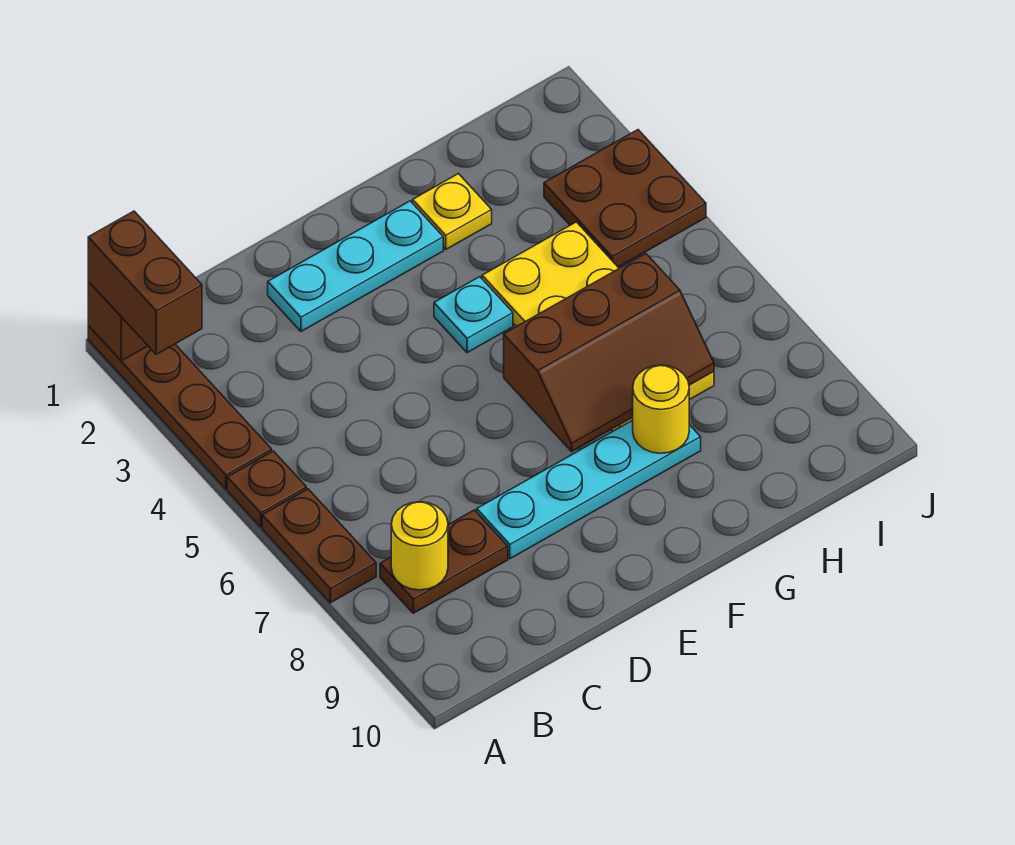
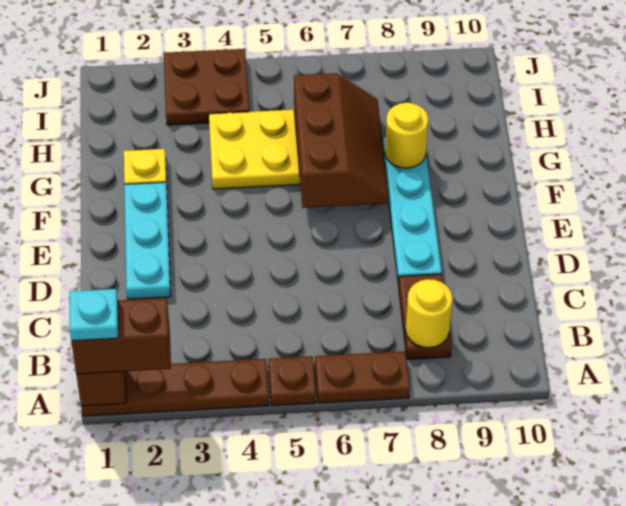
cyan 1x1 plate [434,277,513,353] -> cyan 1x1 plate moved to [70,289,119,341]

